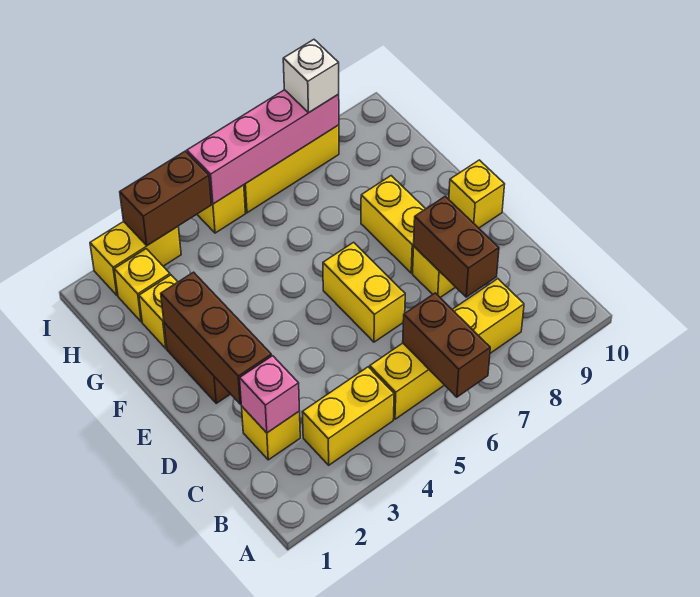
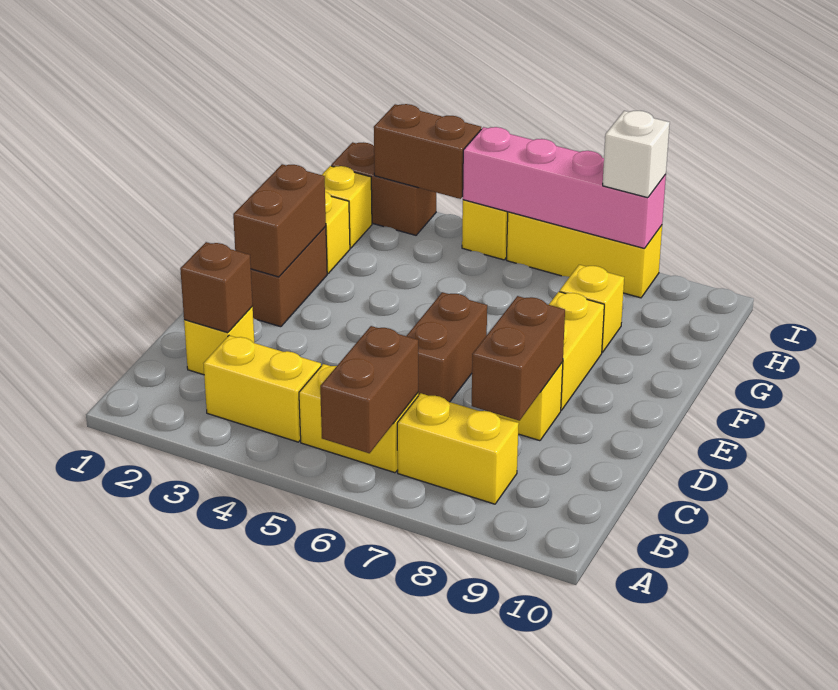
pink 1x1 brick [240,356,299,433] -> brown 1x1 brick [180,242,253,333]
brown 1x3 brick [161,272,271,404] -> brown 1x2 brick [233,164,326,277]
yellow 1x2 brick [323,242,405,342] -> brown 1x2 brick [407,292,487,402]
yellow 1x1 brick [449,160,505,228] -> yellow 1x1 brick moved to [560,265,624,352]
yellow 1x2 brick [90,222,181,295] -> brown 1x2 brick [331,142,436,235]

